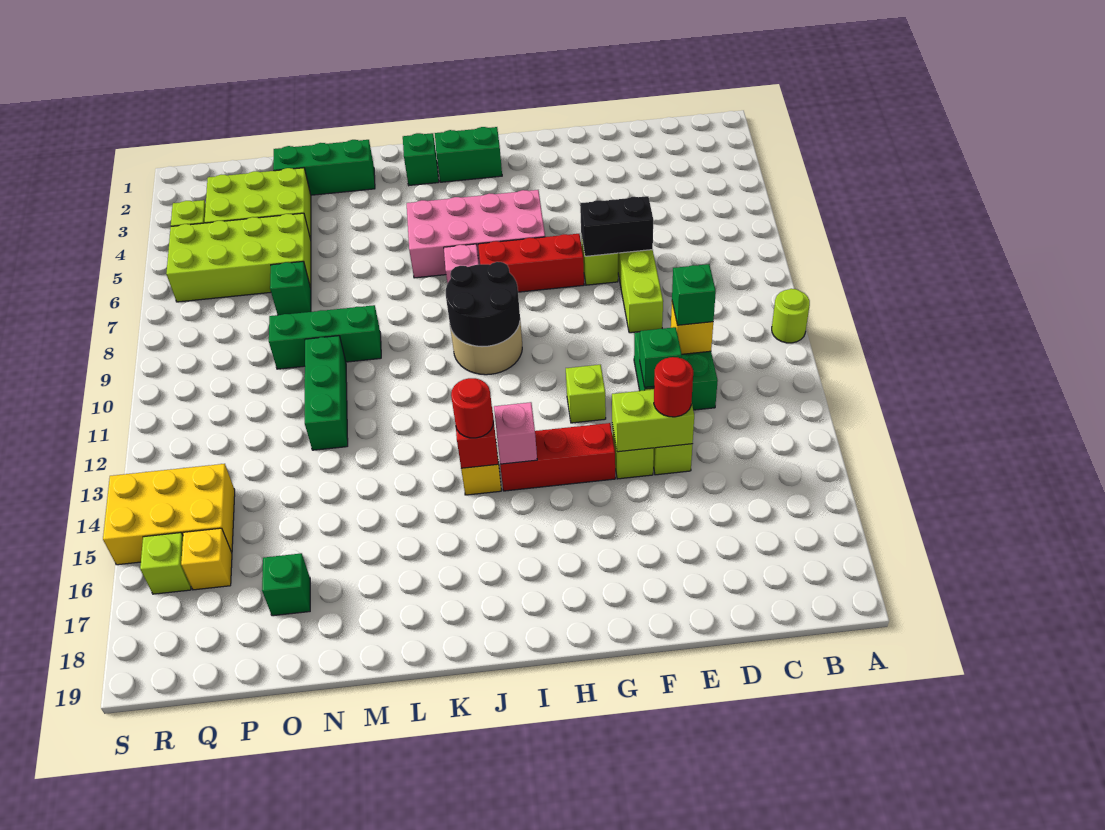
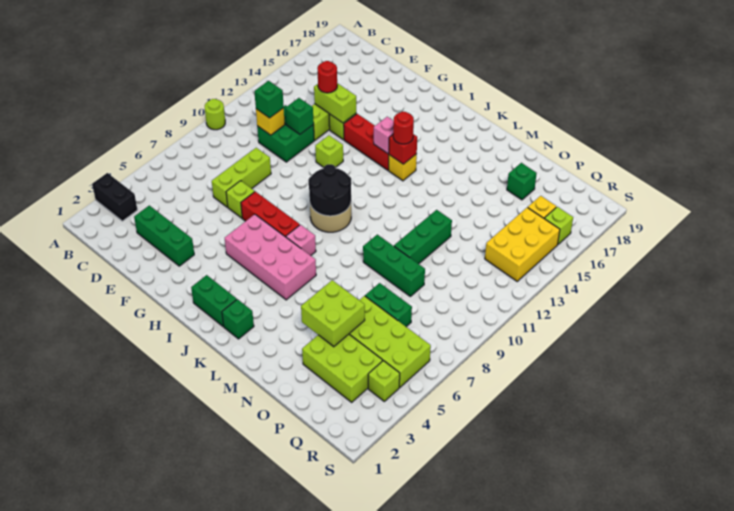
black 1x2 brick [580,196,653,256] -> black 1x2 brick moved to [92,173,137,221]
green 1x3 brick [273,140,375,195] -> green 1x3 brick moved to [134,205,194,266]
none -> lime 2x2 brick [301,280,365,347]
green 1x1 brick [270,261,311,315] -> green 1x2 brick [365,283,412,327]
yellow 2x3 brick [103,464,235,565] -> yellow 2x3 brick turned to [485,207,560,281]

